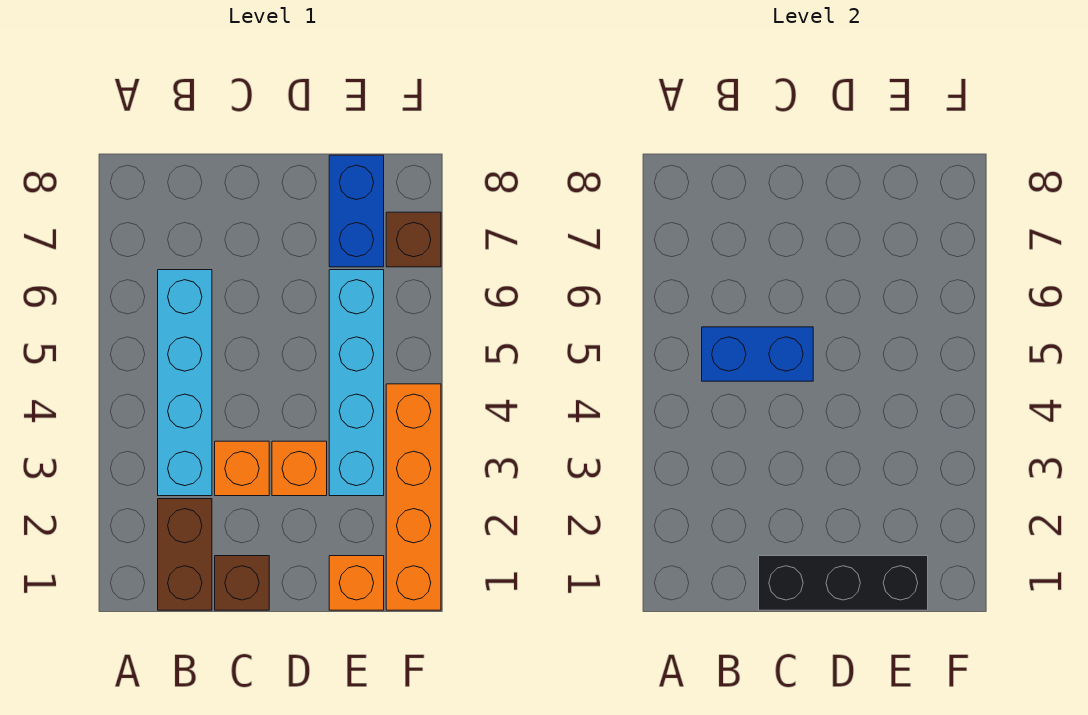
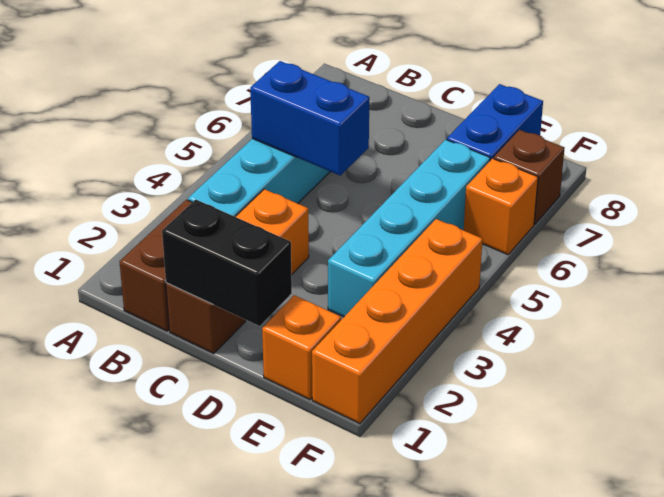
black 1x3 brick [759,556,928,610] -> black 1x2 brick [162,199,292,326]
orange 1x1 brick [272,441,327,496] -> orange 1x1 brick moved to [464,158,538,255]

